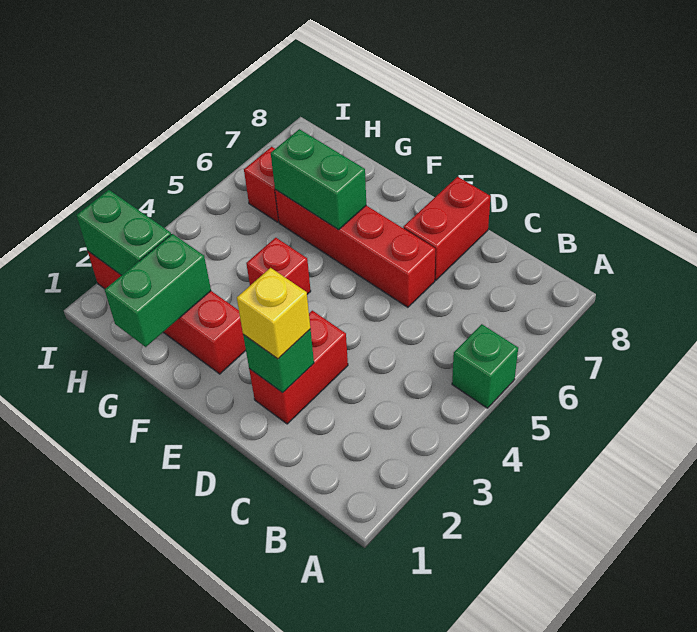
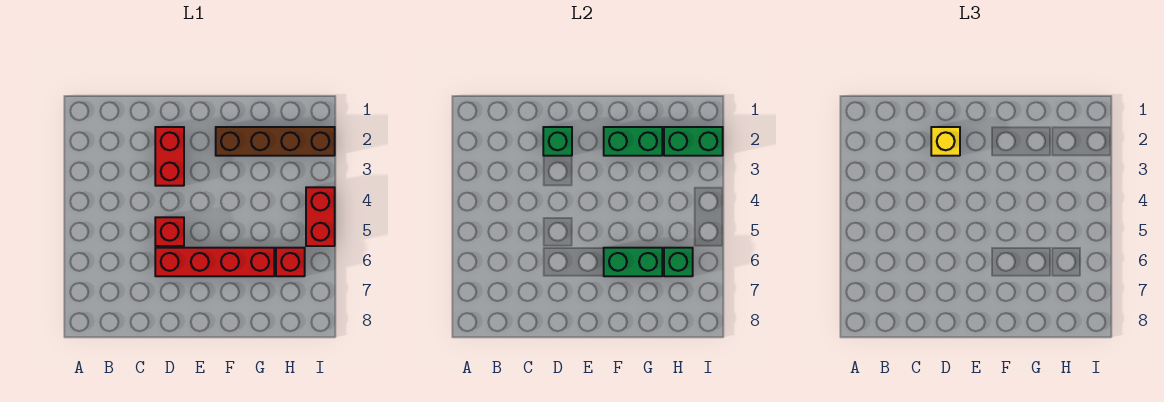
green 1x1 brick [452,324,518,408] -> green 1x1 brick moved to [664,248,693,276]
red 1x2 brick [403,177,491,280] -> red 1x2 brick moved to [306,187,335,246]
red 1x4 brick [88,251,246,374] -> brown 1x4 brick [216,127,335,156]
red 1x1 brick [246,238,311,294] -> red 1x1 brick moved to [155,217,184,246]
green 1x2 brick [105,234,211,347] -> green 1x2 brick turned to [604,127,662,156]

